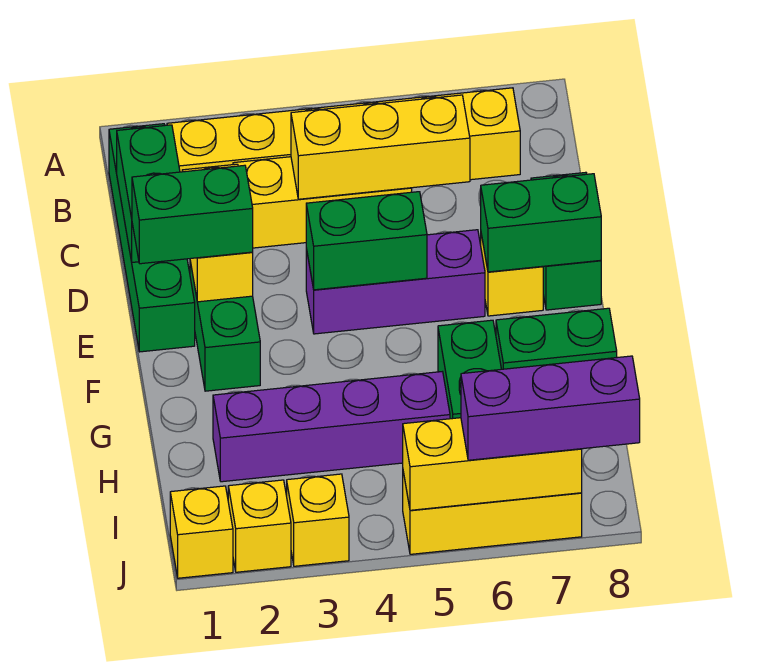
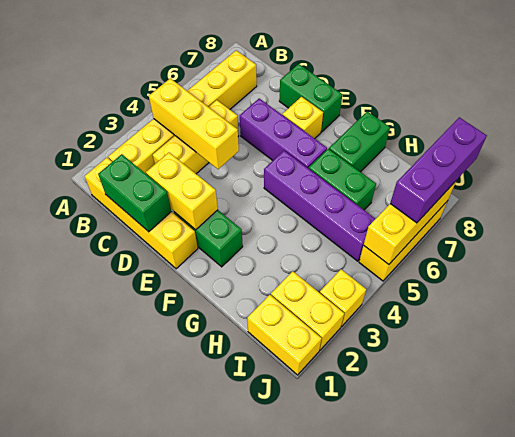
green 1x4 brick [109,124,195,352] -> yellow 1x4 brick [85,158,198,269]
yellow 1x3 brick [291,95,470,199] -> yellow 1x3 brick turned to [149,78,239,169]
green 1x2 brick [132,165,253,264] -> none
purple 1x3 brick [306,230,485,334] -> purple 1x3 brick turned to [240,98,327,168]
green 1x2 brick [306,192,427,290] -> none
green 1x2 brick [481,174,601,272] -> none
purple 1x4 brick [213,372,450,482] -> purple 1x4 brick turned to [264,151,375,261]
yellow 1x1 brick [170,486,233,578] -> yellow 1x2 brick [247,295,322,375]
yellow 1x1 brick [228,480,291,572] -> yellow 1x2 brick [271,271,344,350]

